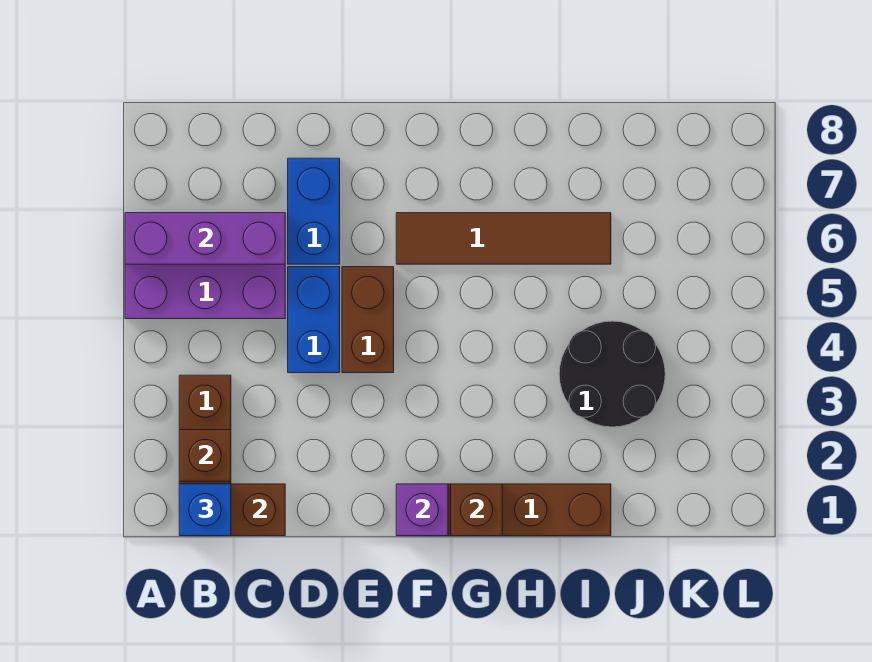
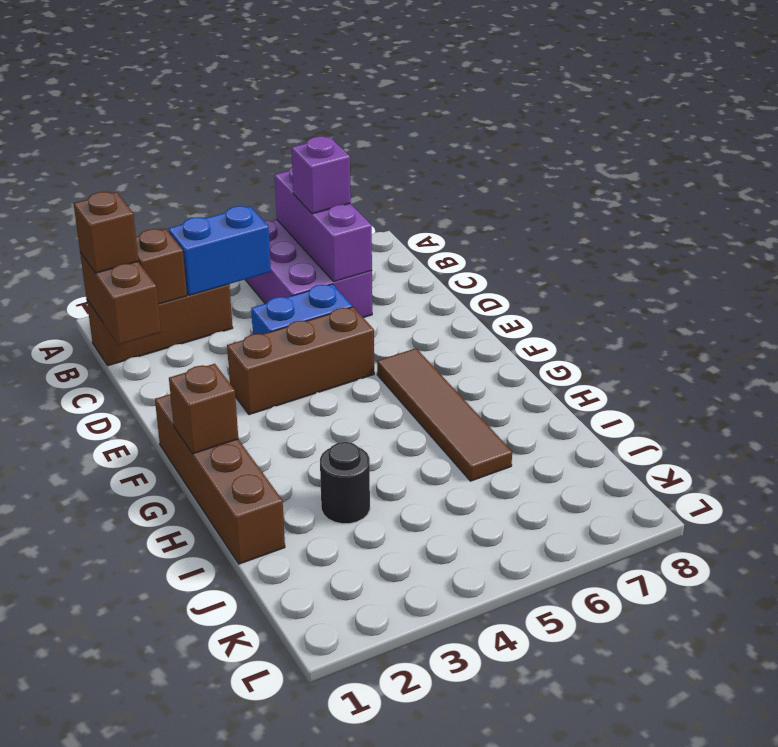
blue 1x1 brick [179,484,231,536] -> brown 1x1 brick [74,192,139,273]
blue 1x2 brick [288,158,340,264] -> blue 1x2 brick moved to [168,206,271,295]
brown 1x2 brick [342,267,394,373] -> brown 1x3 brick [227,307,374,415]
purple 1x1 brick [396,484,448,536] -> purple 1x1 brick moved to [291,136,351,214]
black 2x2 round brick [559,321,665,427] -> black 1x1 round brick [320,442,370,524]

